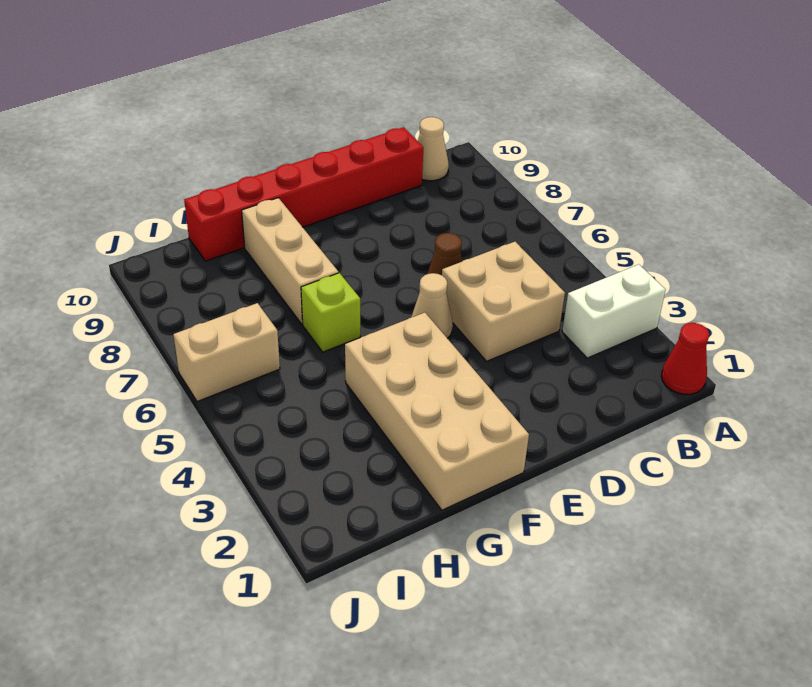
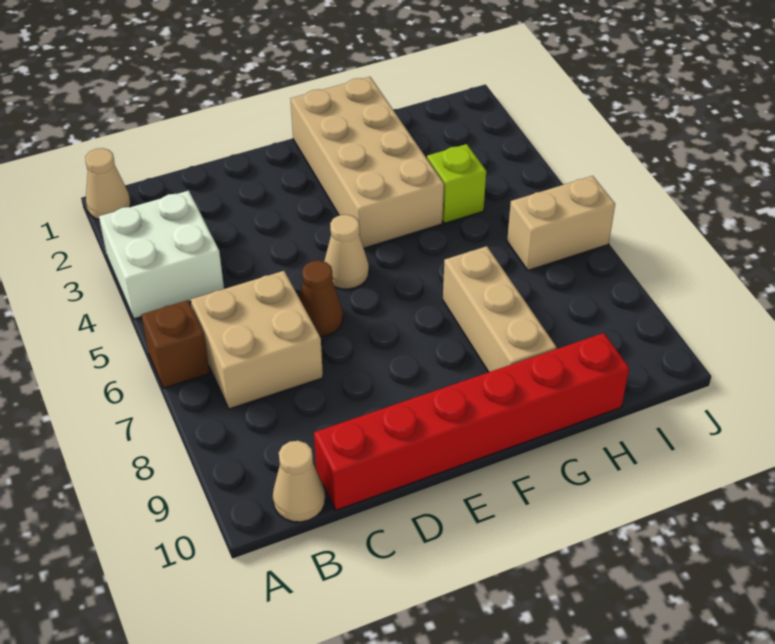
red 1x1 cone [661,323,709,394] -> tan 1x1 cone [85,148,131,219]
white 1x2 brick [562,264,665,358] -> white 2x2 brick [99,191,224,319]
none -> brown 1x1 brick [141,300,210,388]
tan 2x2 brick [442,242,565,361] -> tan 2x2 brick moved to [191,271,323,409]
lime 1x1 brick [301,273,360,352] -> lime 1x1 brick moved to [427,144,486,223]

